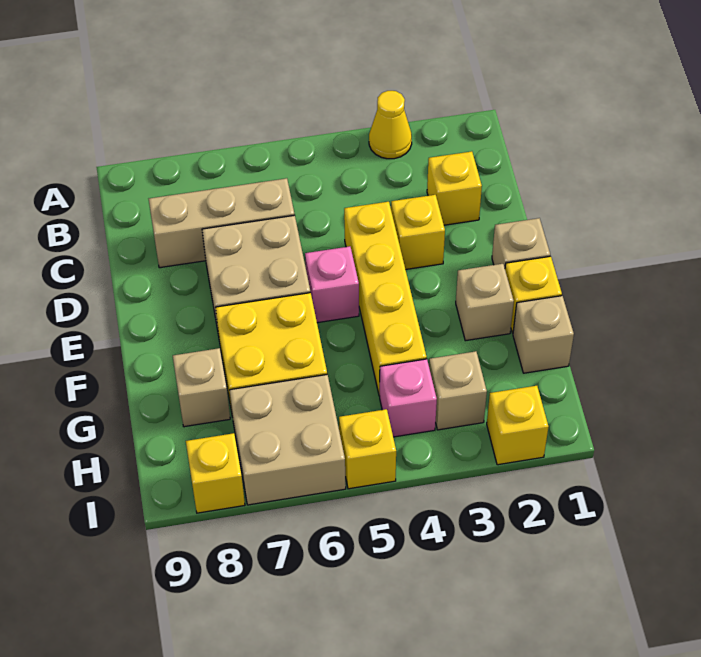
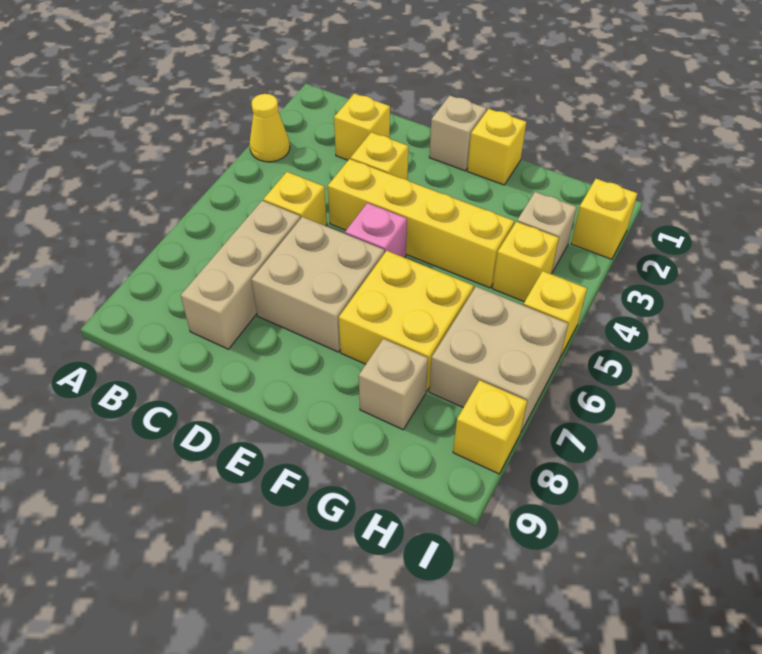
none -> yellow 1x1 brick [263,172,327,226]
tan 1x1 brick [456,264,514,341] -> none
tan 1x1 brick [513,296,574,373] -> none
pink 1x1 brick [380,359,437,437] -> yellow 1x1 brick [492,222,559,302]

